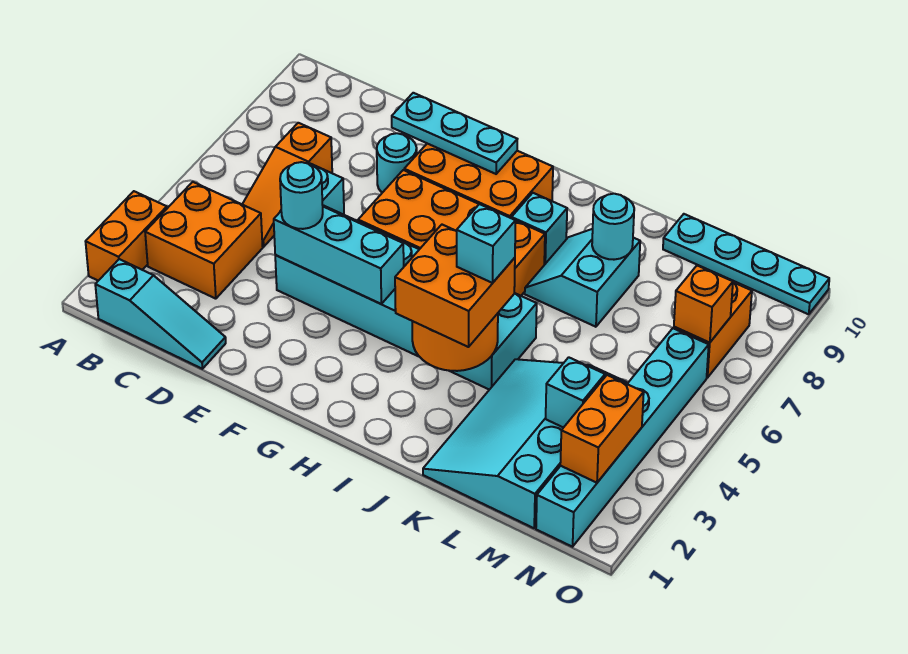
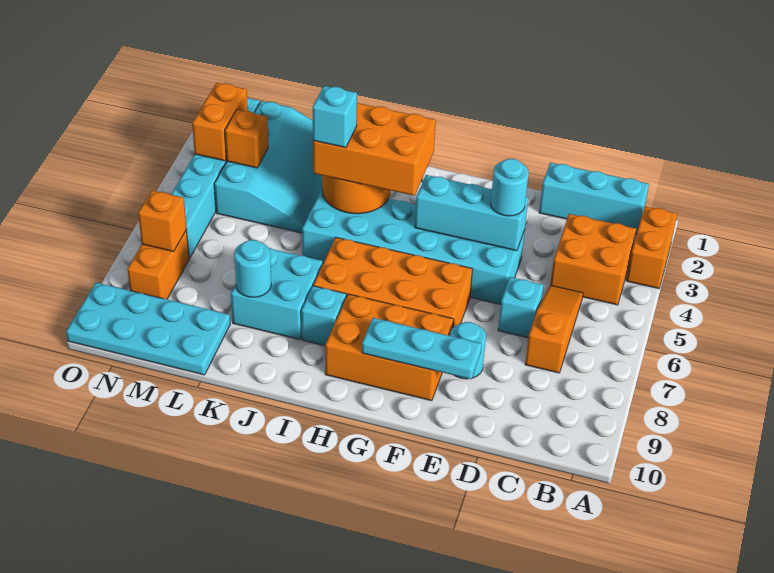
cyan 1x3 slope [95,259,226,369] -> cyan 1x3 brick [539,163,649,234]
orange 2x2 brick [395,225,515,347] -> orange 2x3 brick [313,103,436,196]
cyan 2x2 slope [525,229,640,327] -> cyan 2x2 brick [231,248,323,340]
cyan 1x4 plate [663,214,829,314] -> cyan 2x4 plate [66,283,230,375]
cyan 1x1 brick [546,357,605,428] -> orange 1x1 brick [225,110,268,168]

